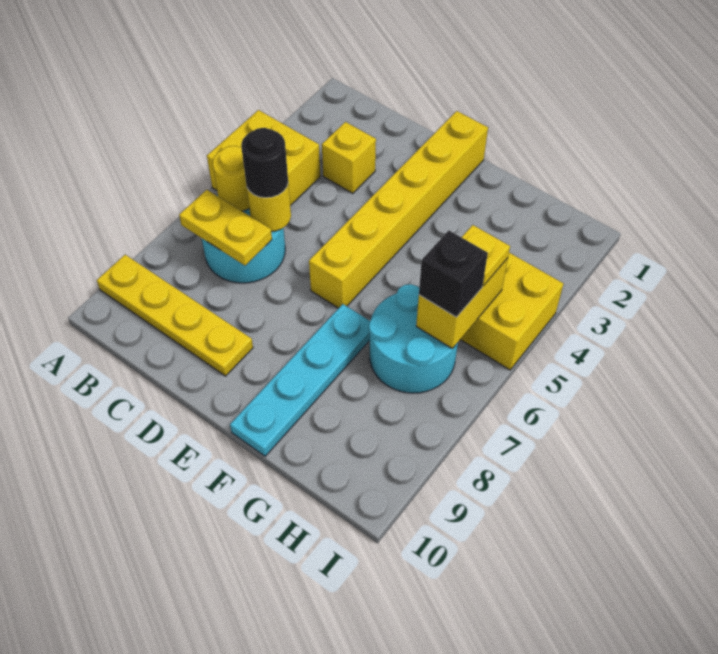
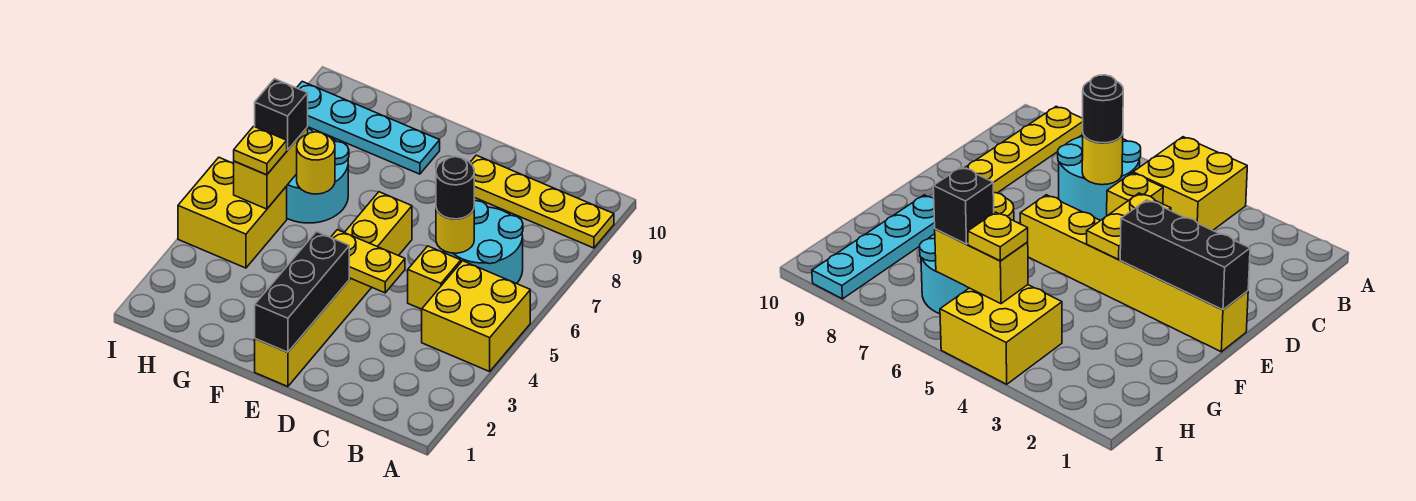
yellow 1x1 round brick [213,146,249,211] -> yellow 1x1 round brick moved to [297,132,335,194]
yellow 1x2 plate [179,190,272,265] -> yellow 1x2 plate moved to [331,230,405,293]
yellow 1x1 brick [322,122,376,193] -> yellow 1x1 brick moved to [408,246,461,309]
none -> black 1x3 brick [255,232,349,352]
cyan 1x4 plate [230,304,370,456] -> cyan 1x4 plate turned to [297,81,440,174]

